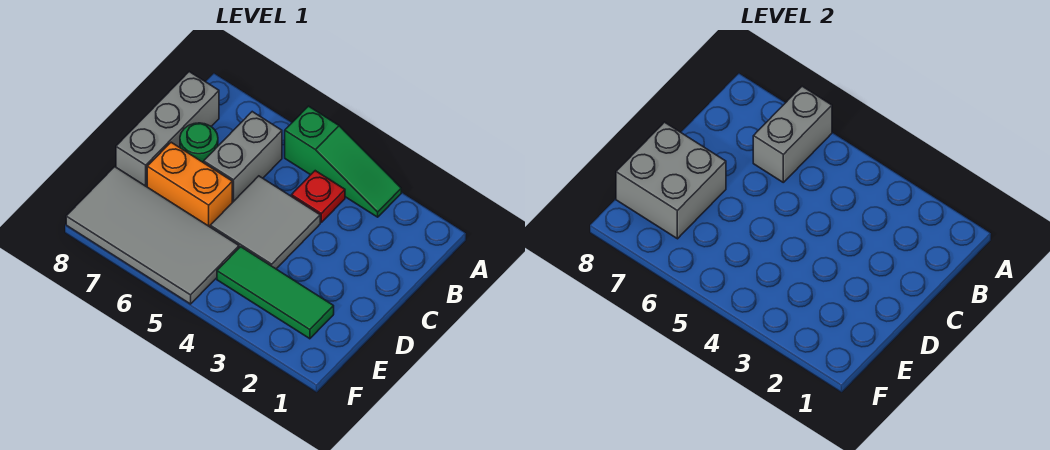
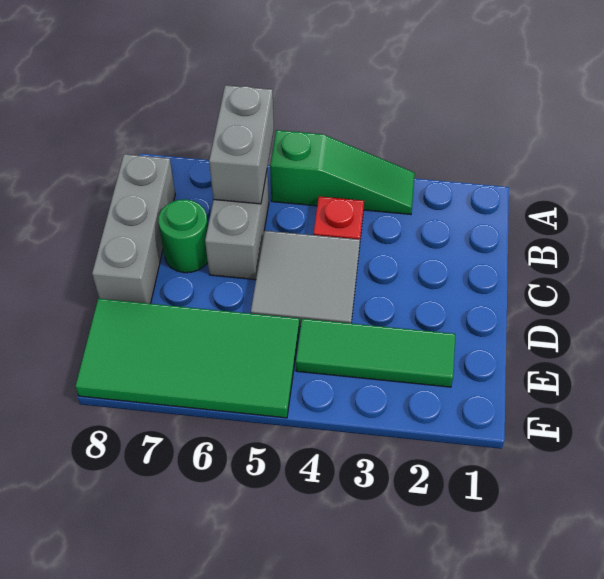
orange 1x2 brick [147,142,232,227] -> none
grey 2x2 brick [616,122,726,239] -> none
grey 2x4 tile [66,167,239,304] -> green 2x4 tile [75,299,299,418]

